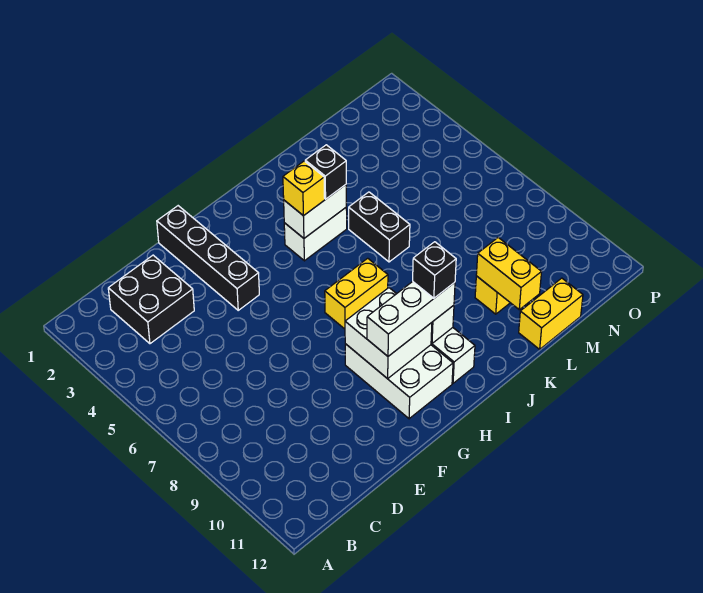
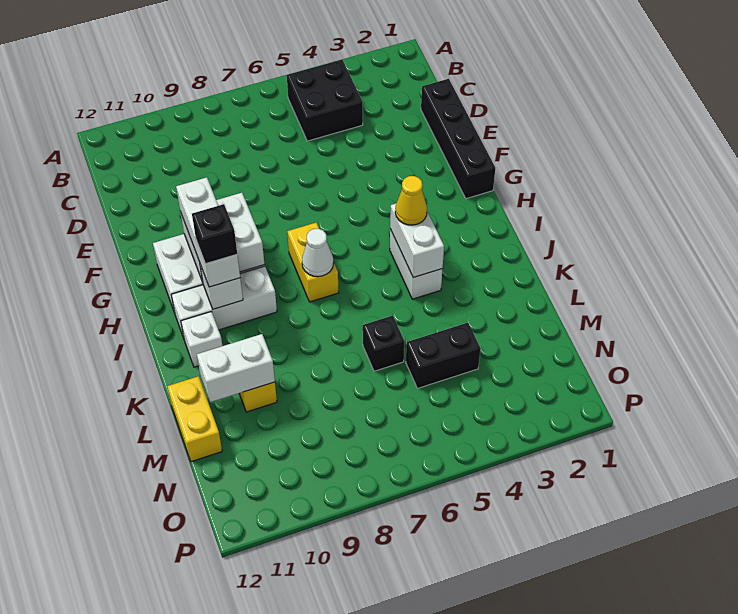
black 2x2 brick [108,255,194,344] -> black 2x2 brick moved to [287,60,363,141]
black 1x4 brick [157,206,259,310] -> black 1x4 brick turned to [421,79,495,199]
yellow 1x1 brick [283,161,325,216] -> yellow 1x1 cone [395,176,427,225]
none -> white 1x1 cone [302,229,334,277]
black 1x1 brick [305,145,346,199] -> black 1x1 brick moved to [363,316,404,371]
none -> white 1x1 brick [181,312,222,367]
black 1x2 brick [349,192,410,262] -> black 1x2 brick moved to [406,323,481,388]
yellow 1x2 brick [476,237,542,310] -> white 1x2 brick [197,334,275,402]

